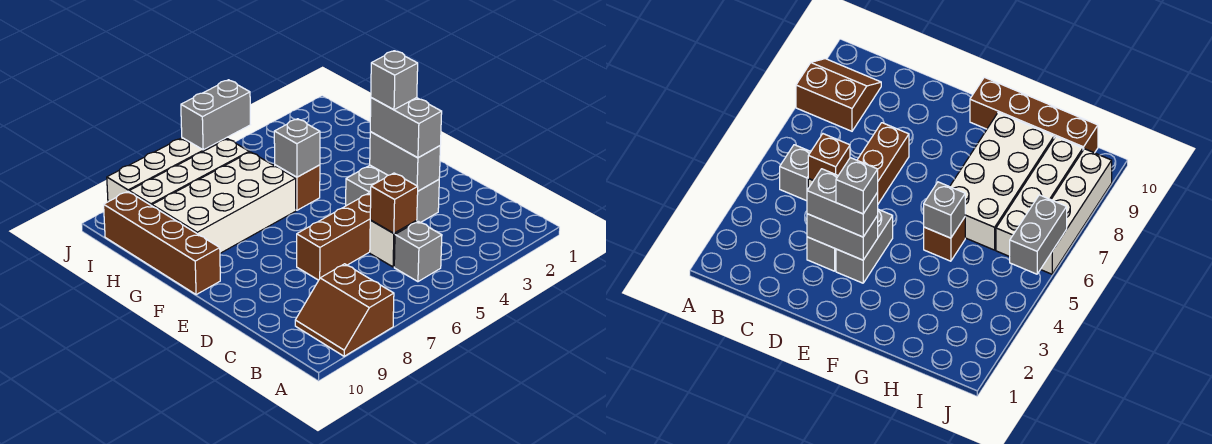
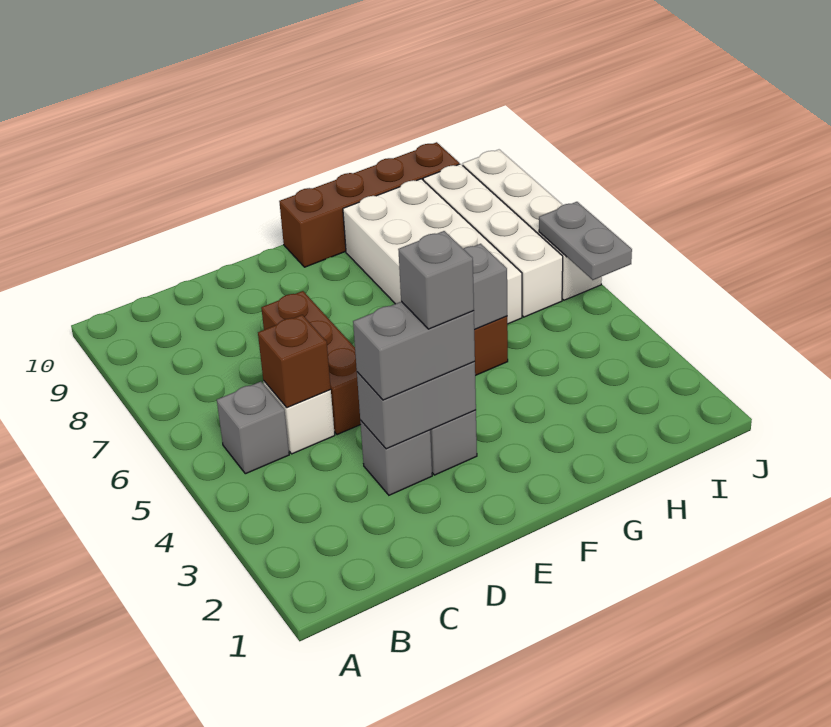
brown 2x2 slope [295,264,394,356] -> none
grey 1x2 brick [181,80,250,150] -> grey 1x2 plate [539,202,632,280]

